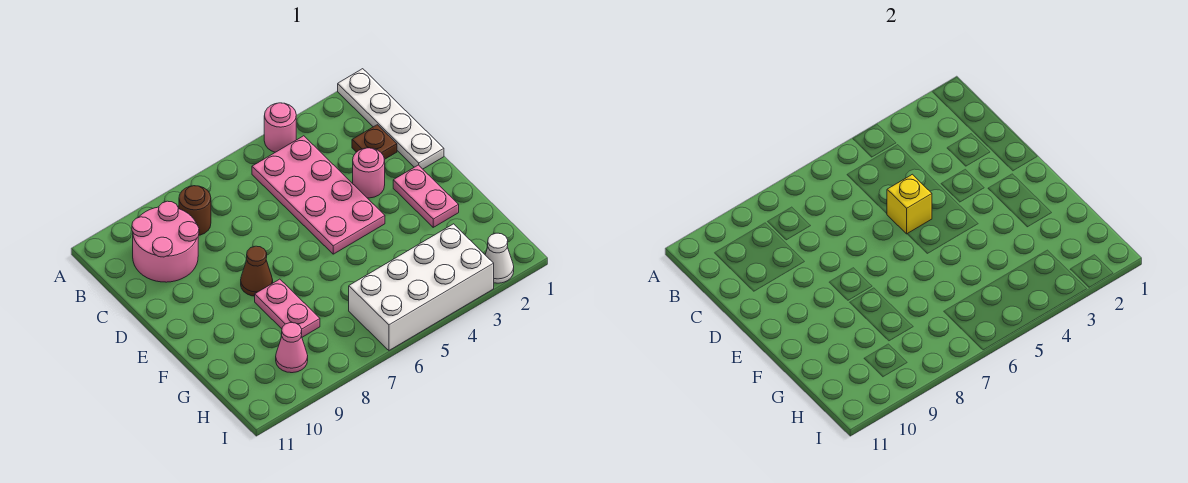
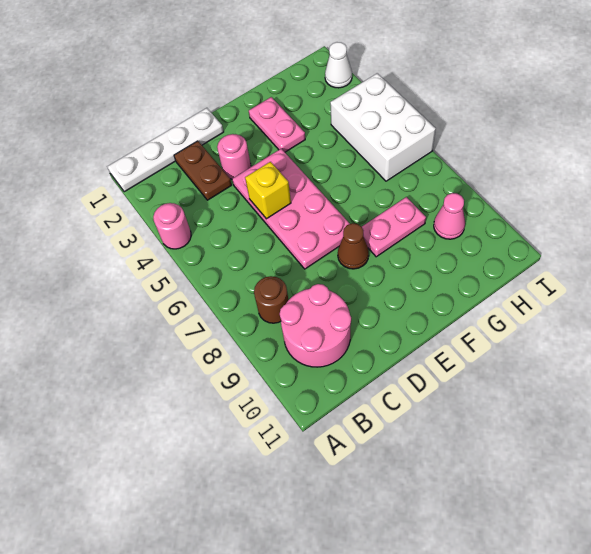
pink 2x4 plate [252,136,385,254] -> pink 2x4 plate turned to [232,149,350,269]
brown 1x1 plate [352,125,397,160] -> brown 1x2 plate [174,141,232,200]
pink 1x2 plate [393,165,459,227] -> pink 1x2 plate turned to [249,97,305,152]
white 2x4 brick [349,224,494,350] -> white 2x3 brick [330,73,436,181]

